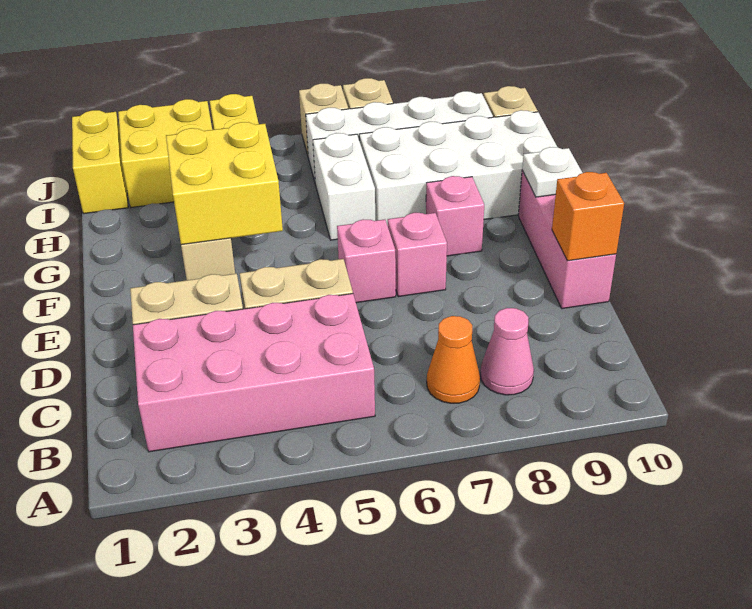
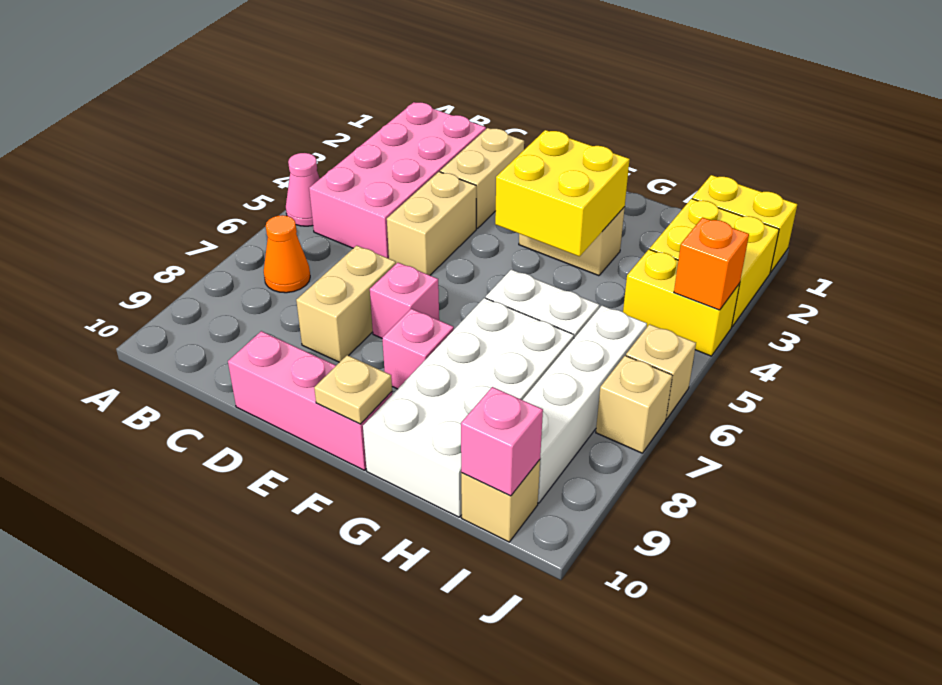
pink 1x1 cone [480,308,534,395] -> pink 1x1 cone moved to [286,153,320,226]
none -> tan 1x2 brick [296,246,396,362]
orange 1x1 brick [552,172,624,261] -> orange 1x1 brick moved to [674,218,749,310]
pink 1x1 brick [337,219,396,303] -> pink 1x1 brick moved to [461,387,543,496]
white 1x1 plate [522,147,582,197] -> tan 1x1 plate [314,355,392,424]

